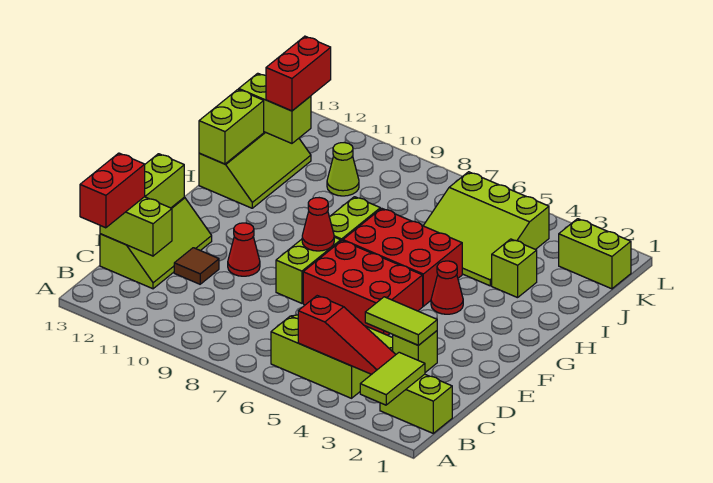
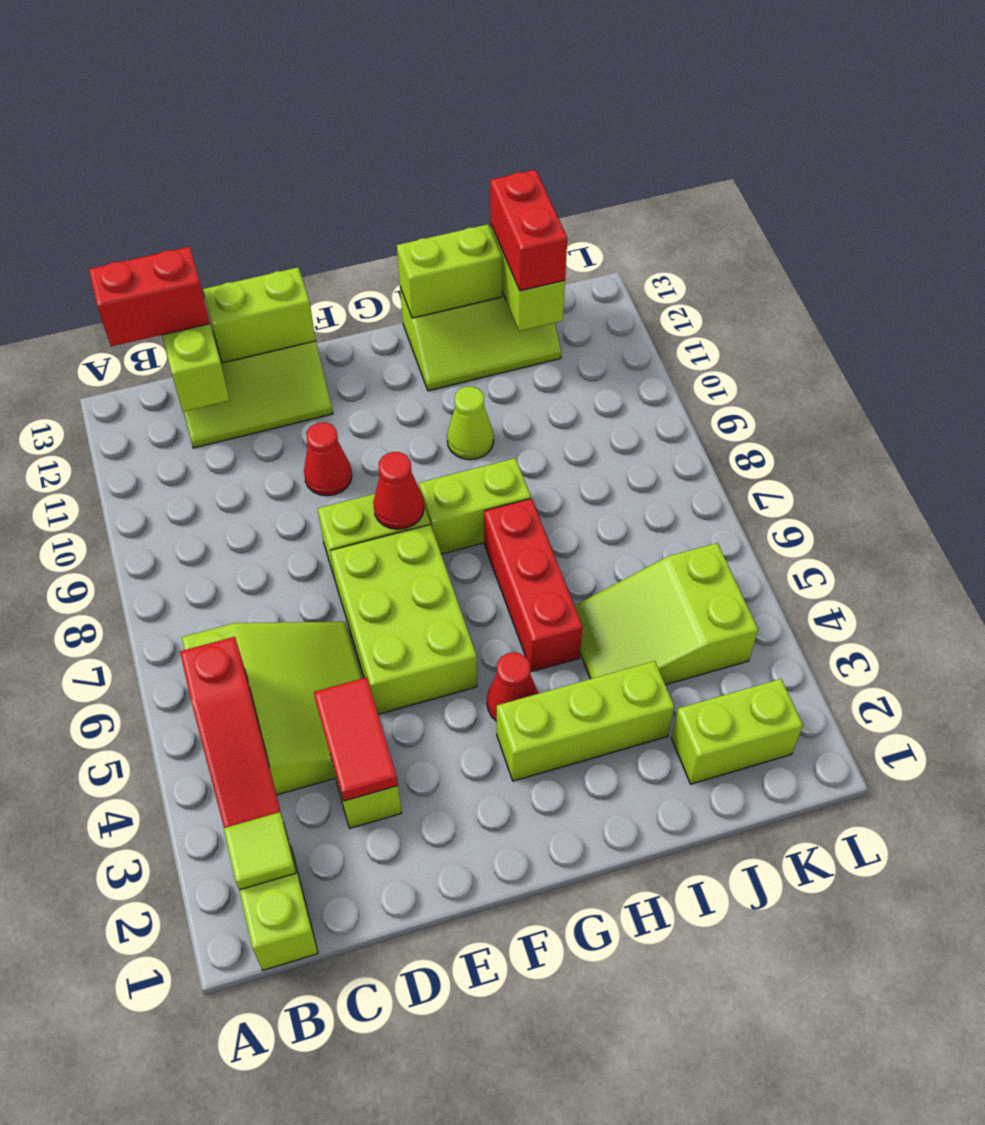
lime 1x2 tile [360,352,425,405] -> lime 1x1 tile [224,812,296,890]
lime 1x2 tile [365,297,437,345] -> red 1x2 tile [314,677,398,801]
brown 1x1 tile [174,248,219,284] -> none
red 2x3 brick [303,241,423,335] -> lime 2x3 brick [330,525,477,714]
red 2x3 brick [343,208,462,306] -> red 1x3 brick [484,499,583,672]
lime 1x1 brick [492,239,537,298] -> lime 1x3 brick [497,661,674,781]
lime 3x3 slope [423,172,549,286] -> lime 2x3 slope [574,543,758,685]
lime 1x1 cone [327,143,359,196] -> lime 1x1 cone moved to [447,387,494,460]
red 1x2 brick [266,36,331,111] -> red 1x2 brick turned to [490,170,567,291]
lime 1x2 brick [559,219,631,289] -> lime 1x2 brick turned to [671,679,803,784]

